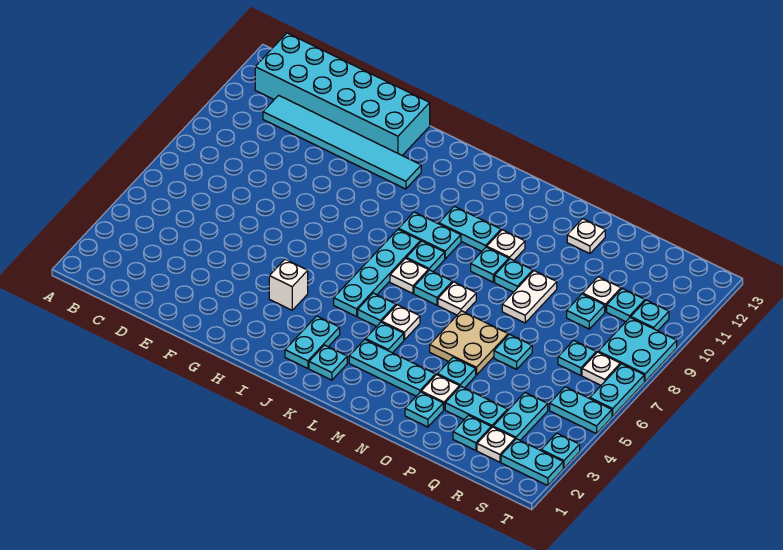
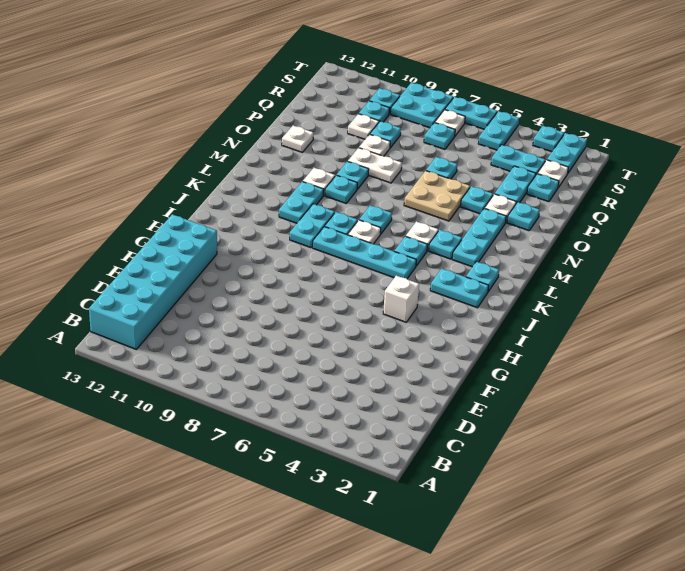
cyan 1x6 tile [263,95,421,189] -> none
white 1x1 plate [438,282,476,315] -> white 1x1 plate moved to [359,134,390,156]

